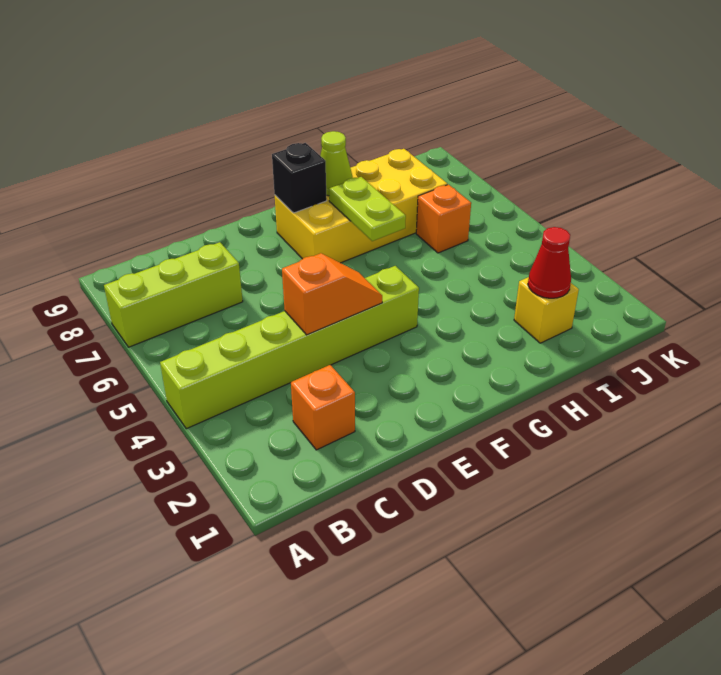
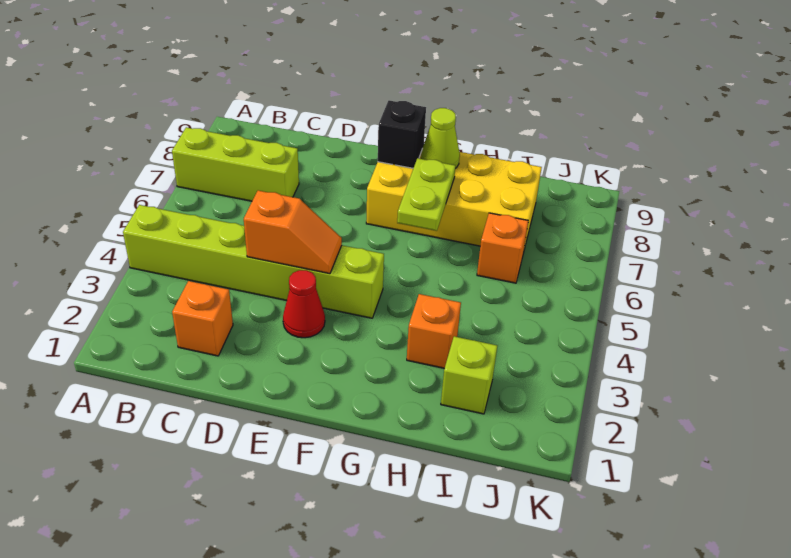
none -> orange 1x1 brick [407,294,461,368]
yellow 1x1 brick [514,277,579,343] -> lime 1x1 brick [441,336,497,414]
red 1x1 cone [528,227,571,298] -> red 1x1 cone moved to [283,270,325,338]

